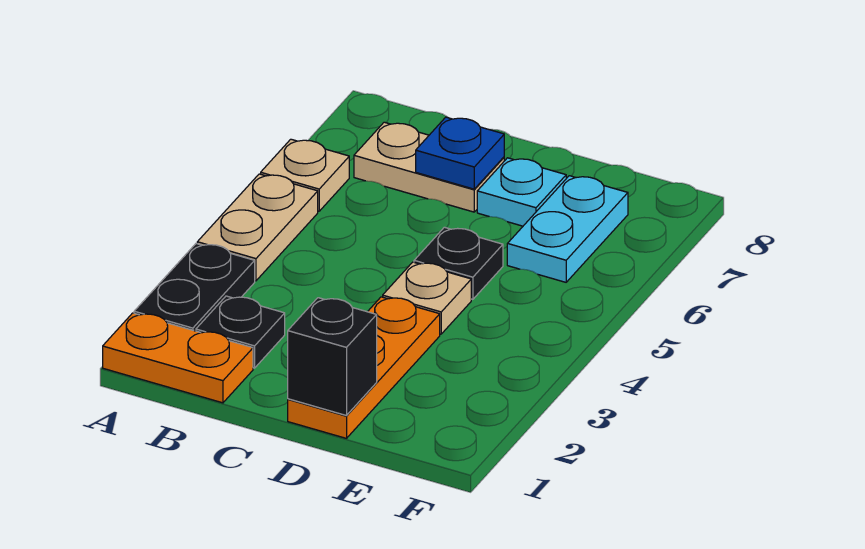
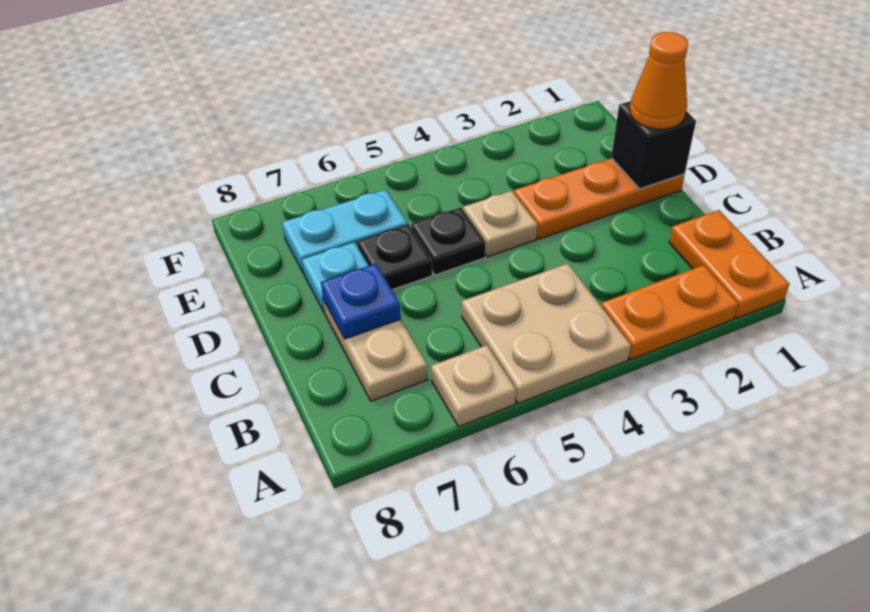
black 1x2 plate [134,244,255,331] -> orange 1x2 plate [601,265,738,359]
tan 1x2 plate [197,174,318,281] -> tan 2x2 plate [462,264,631,403]
black 1x1 plate [196,296,285,368] -> black 1x1 plate moved to [357,225,432,290]
none -> orange 1x1 cone [630,32,688,129]

